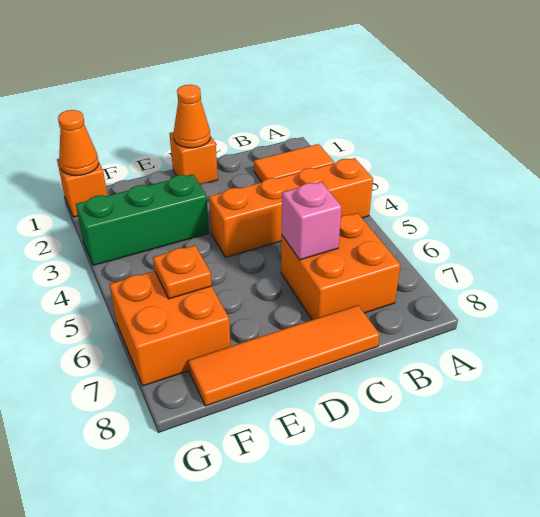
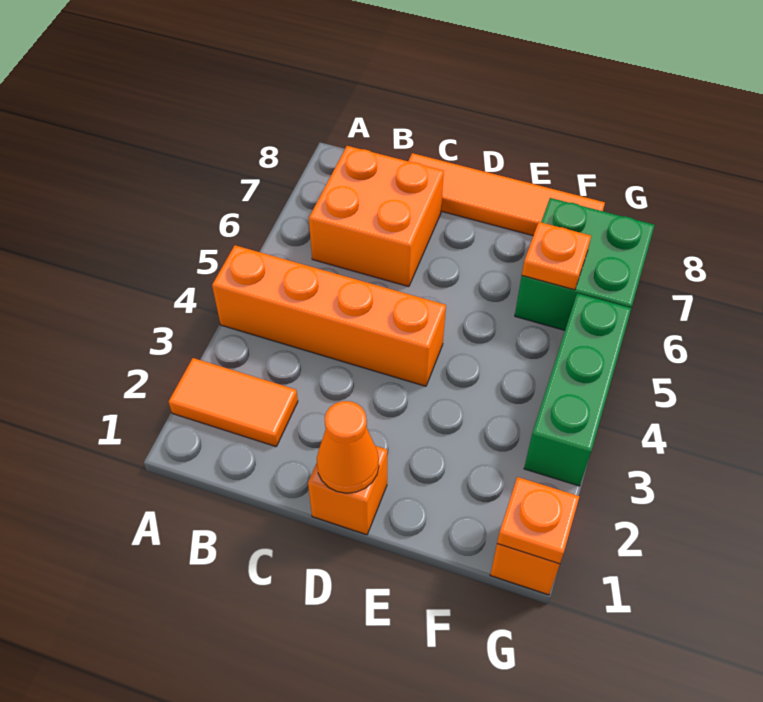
pink 1x1 brick [282,182,342,260] -> none
green 1x3 brick [76,174,209,265] -> green 1x3 brick turned to [524,293,631,486]
orange 2x2 brick [109,271,231,386] -> green 2x2 brick [515,198,655,330]
orange 1x1 cone [58,110,99,176] -> orange 1x1 plate [497,477,579,564]

